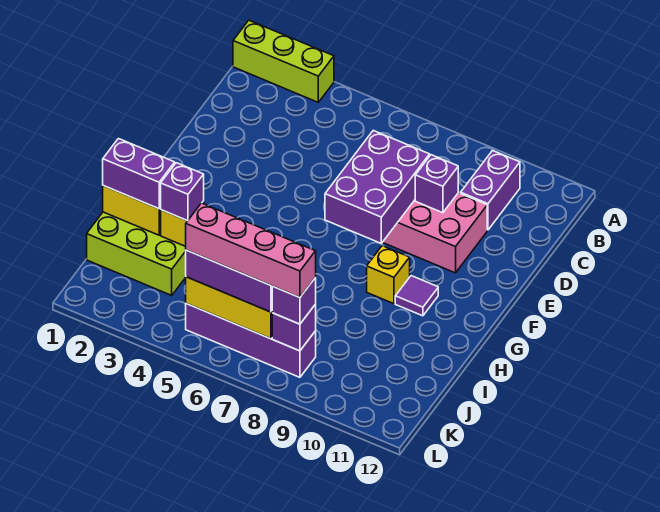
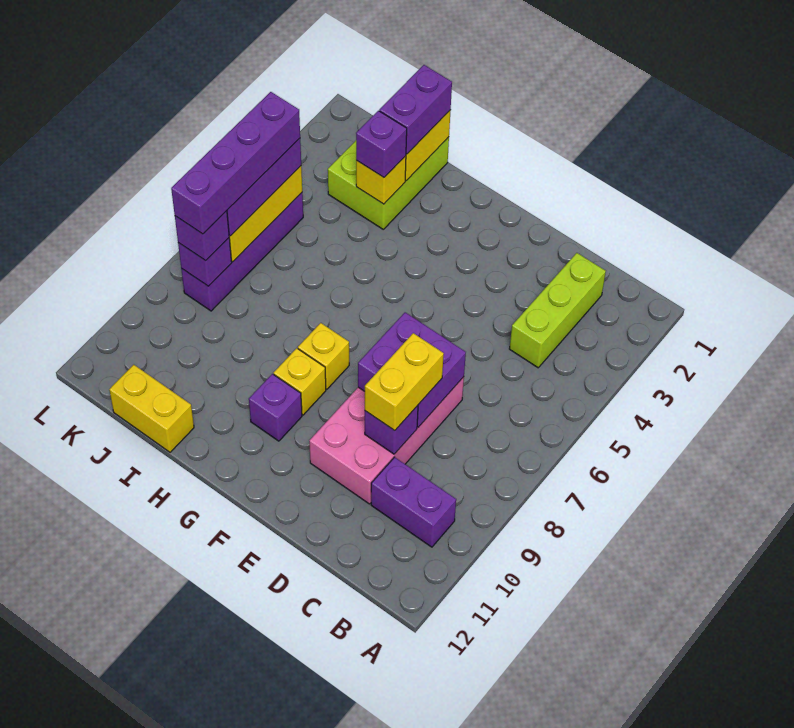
lime 1x3 brick [233,20,334,102] -> lime 1x3 brick moved to [510,253,606,368]
purple 2x3 brick [325,130,430,243] -> purple 2x2 brick [358,312,466,427]
none -> yellow 1x2 brick [365,333,444,431]
none -> yellow 1x1 brick [298,323,349,389]
purple 1x1 tile [395,276,438,316] -> purple 1x1 brick [249,374,302,441]
none -> yellow 1x2 brick [109,365,194,452]
pink 1x4 brick [186,203,316,298] -> purple 1x4 brick [171,92,300,234]

